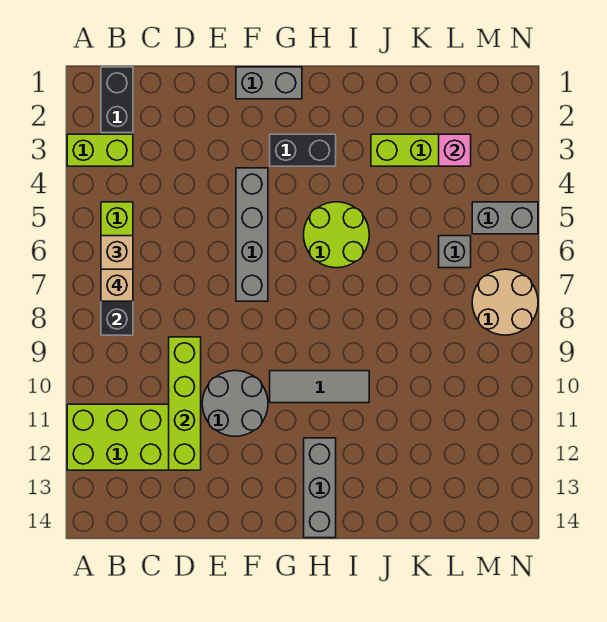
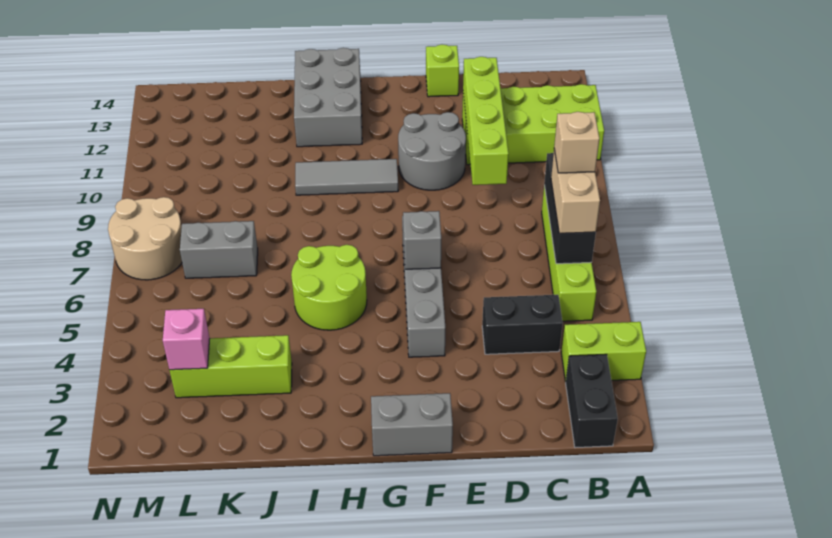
none -> lime 1x1 brick [426,45,459,97]
black 1x2 brick [270,134,336,166] -> black 1x2 brick moved to [482,295,563,354]
grey 1x3 brick [304,438,336,538] -> grey 2x3 brick [294,48,362,147]
grey 1x1 brick [439,236,471,268] -> grey 1x1 brick moved to [403,211,441,269]
grey 1x2 brick [472,202,538,234] -> grey 1x2 brick moved to [180,221,258,278]

